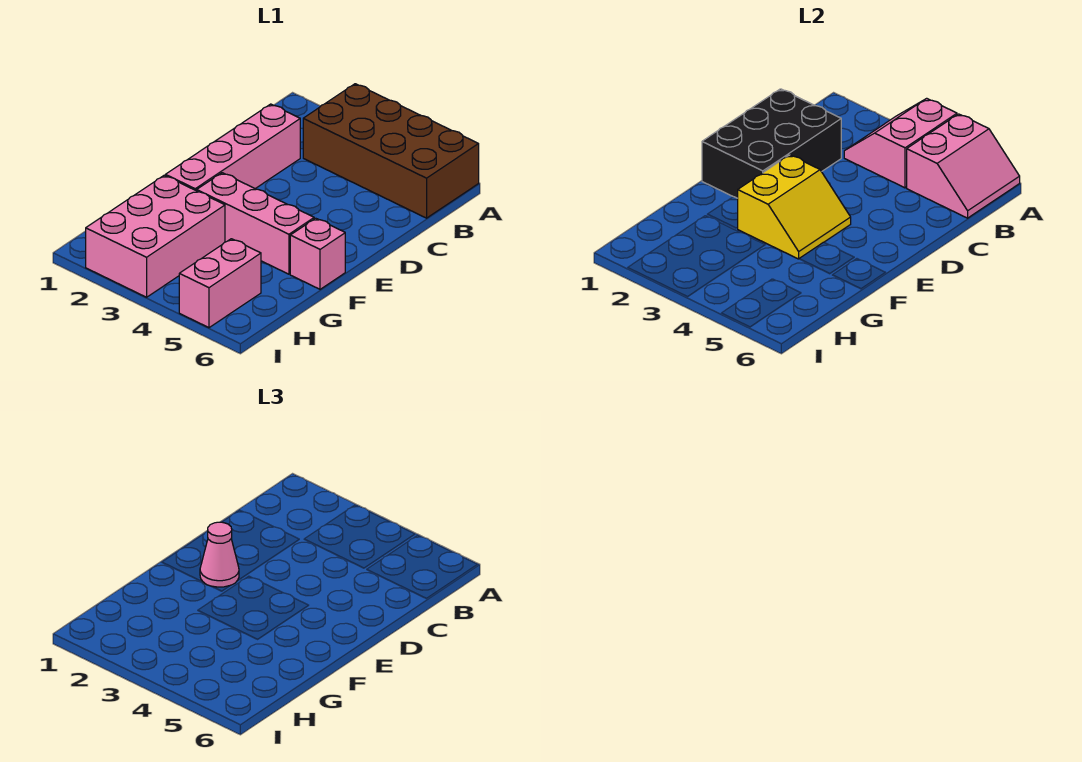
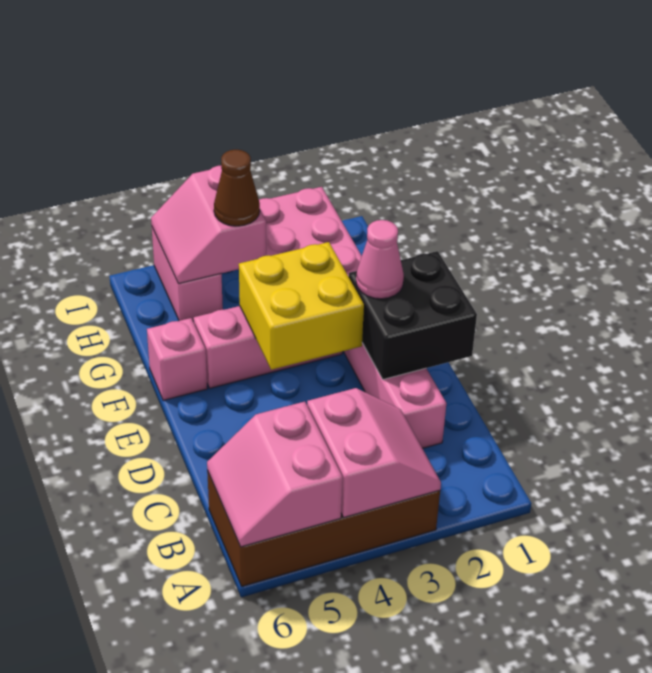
black 2x3 brick [702,89,841,198] -> black 2x2 brick [349,251,477,379]
yellow 2x2 slope [738,155,851,259] -> yellow 2x2 brick [239,242,364,370]
none -> pink 2x2 slope [151,166,266,284]
none -> brown 1x1 cone [214,150,260,226]

